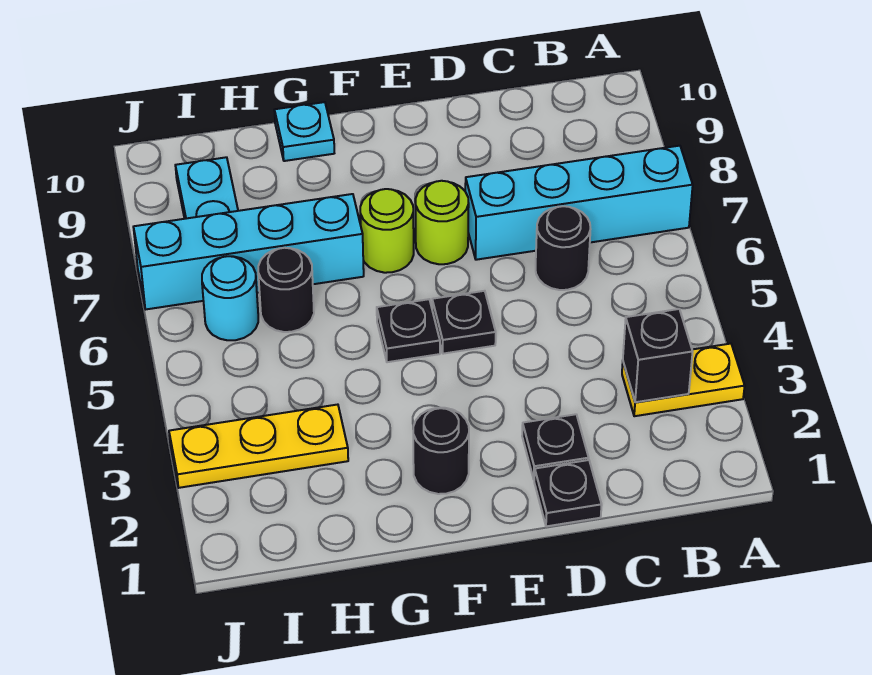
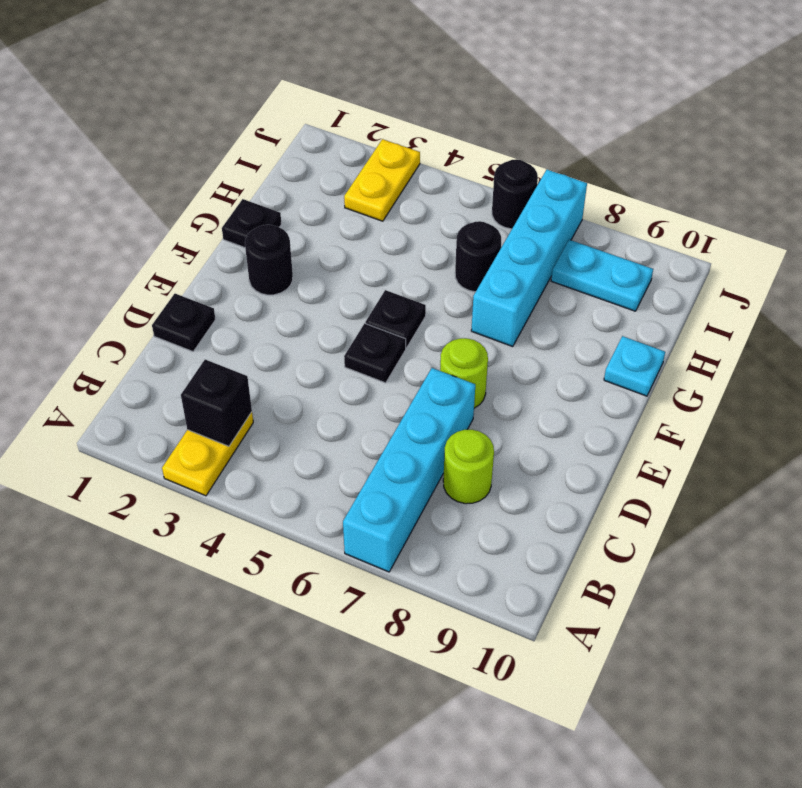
black 1x1 round brick [536,206,590,290] -> black 1x1 round brick moved to [492,159,538,229]
black 1x1 plate [522,414,589,479] -> black 1x1 plate moved to [222,199,281,248]
lime 1x1 round brick [360,189,414,273] -> lime 1x1 round brick moved to [443,430,494,504]
yellow 1x3 plate [169,405,348,488] -> yellow 1x2 plate [344,139,420,221]
cyan 1x1 round brick [202,256,258,340] -> none

